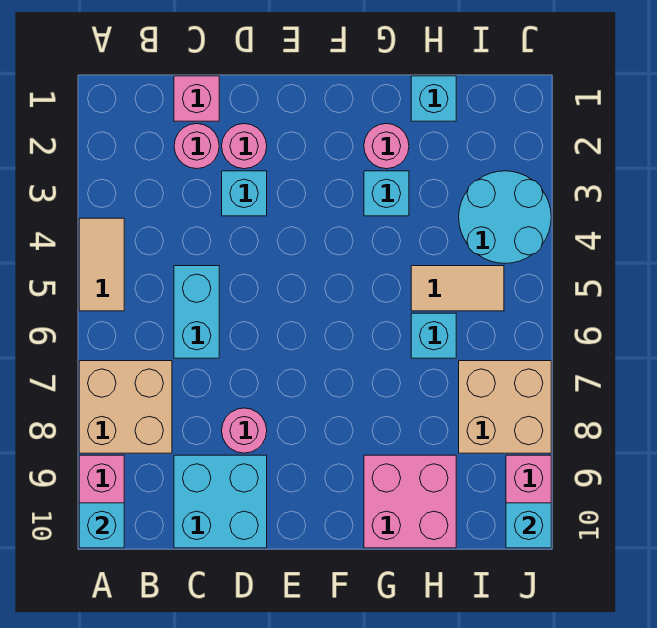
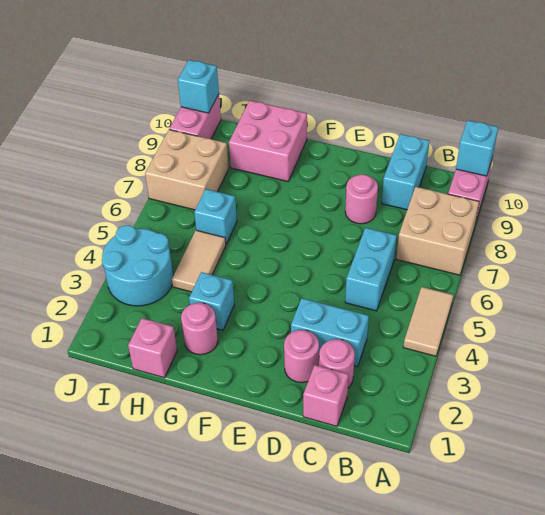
cyan 2x2 brick [174,455,267,548] -> cyan 1x2 brick [382,134,430,210]
cyan 1x1 brick [222,171,267,216] -> cyan 1x2 brick [291,298,369,367]
cyan 1x1 brick [411,76,456,121] -> pink 1x1 brick [128,318,177,378]
tan 1x2 tile [411,266,504,311] -> tan 1x2 tile turned to [172,230,226,292]

